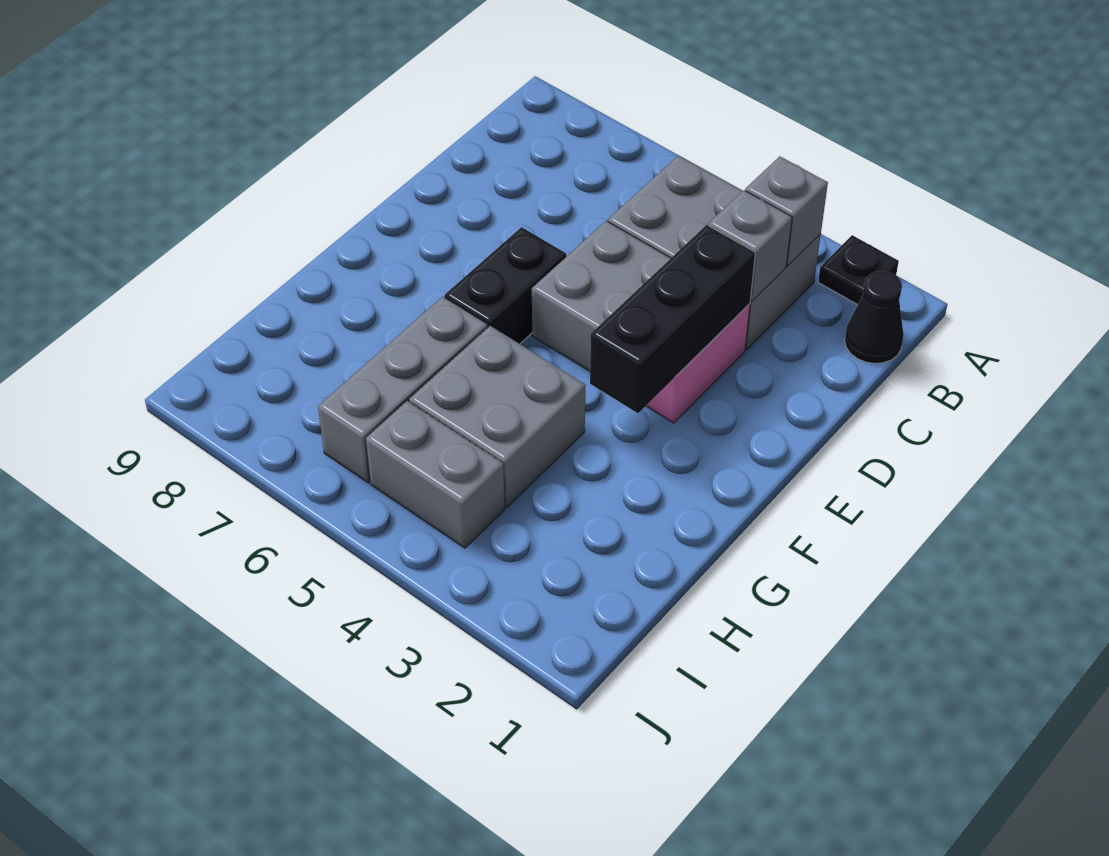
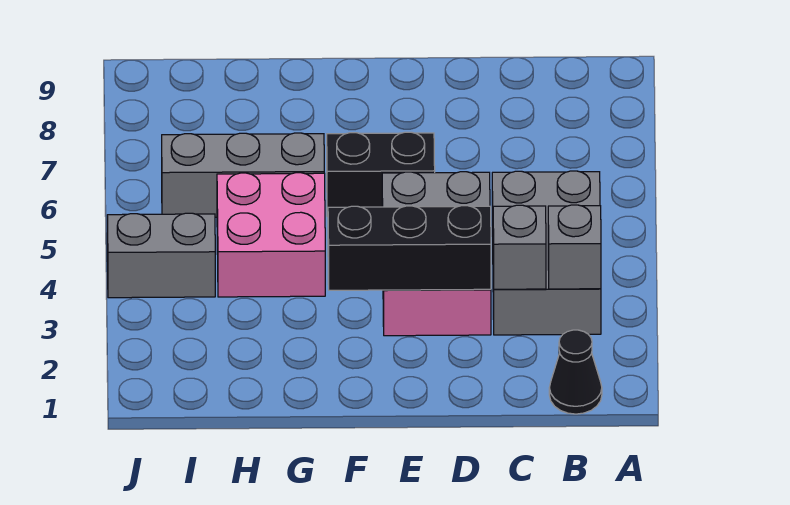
black 1x1 plate [818,235,899,305] -> none
grey 2x2 brick [409,326,585,508] -> pink 2x2 brick [217,173,325,297]
grey 1x2 brick [366,401,505,548] -> grey 1x2 brick turned to [107,213,215,298]

